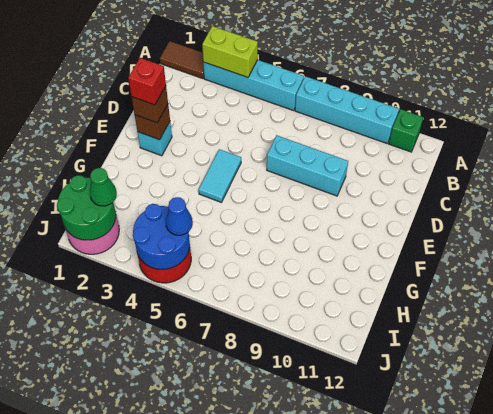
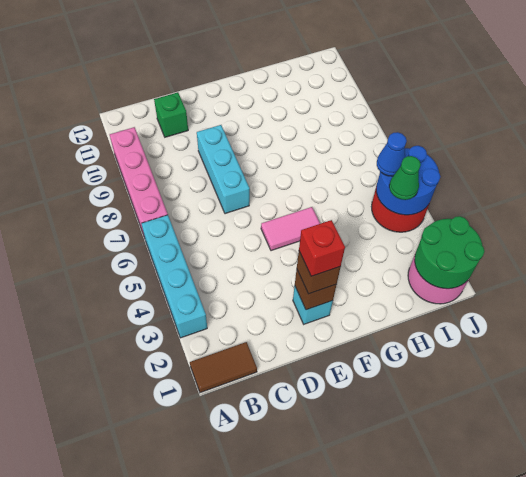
brown 1x2 tile [160,41,204,79] -> brown 1x2 tile turned to [190,342,257,393]
lime 1x2 brick [202,26,258,77] -> none
cyan 1x4 brick [295,76,399,143] -> pink 1x4 brick [110,127,168,235]
green 1x1 brick [389,109,423,152] -> green 1x1 brick moved to [154,92,188,137]
cyan 1x2 tile [199,149,241,202] -> pink 1x2 tile [261,207,320,251]
green 1x1 cone [90,168,117,206] -> green 1x1 cone moved to [389,156,421,200]

